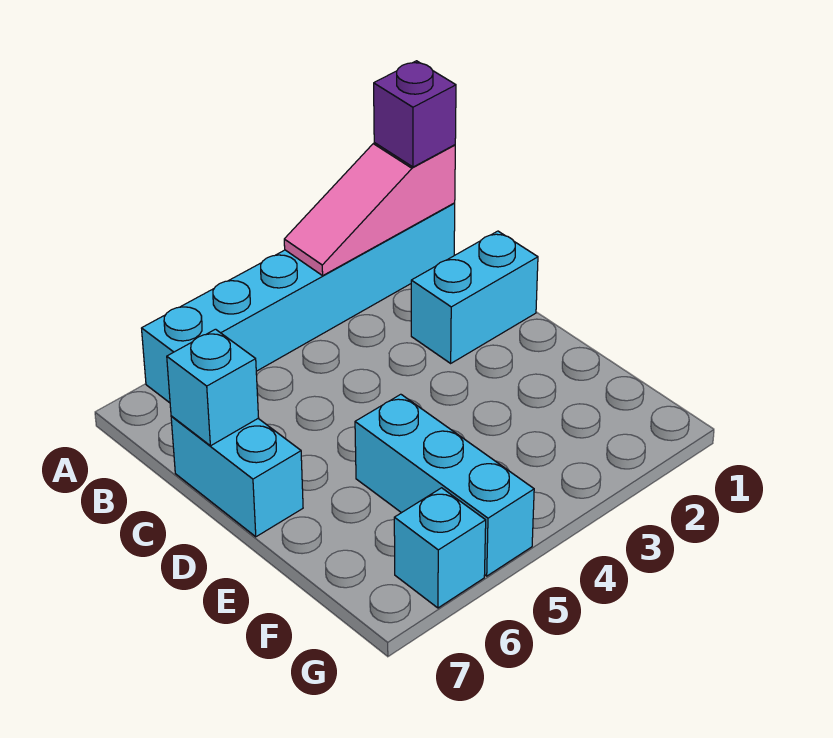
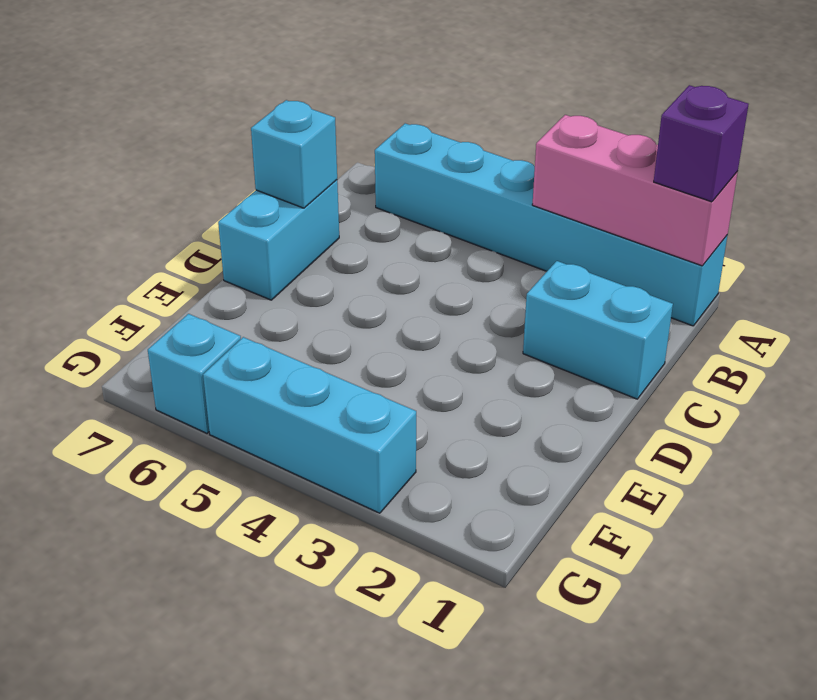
pink 1x3 slope [284,143,455,276] -> pink 1x3 brick [532,115,738,266]
cyan 1x3 brick [355,394,534,576] -> cyan 1x3 brick turned to [203,337,416,513]

